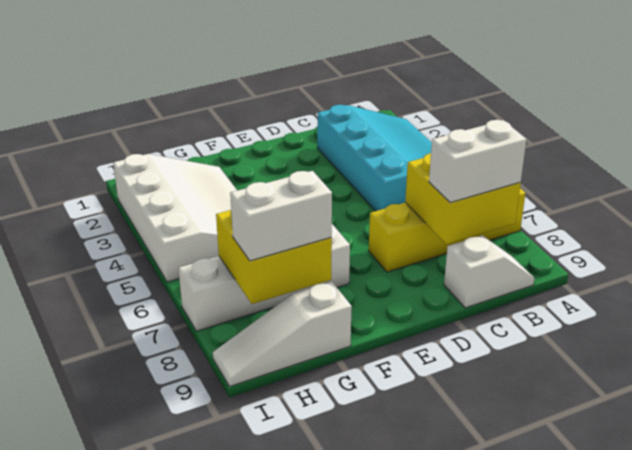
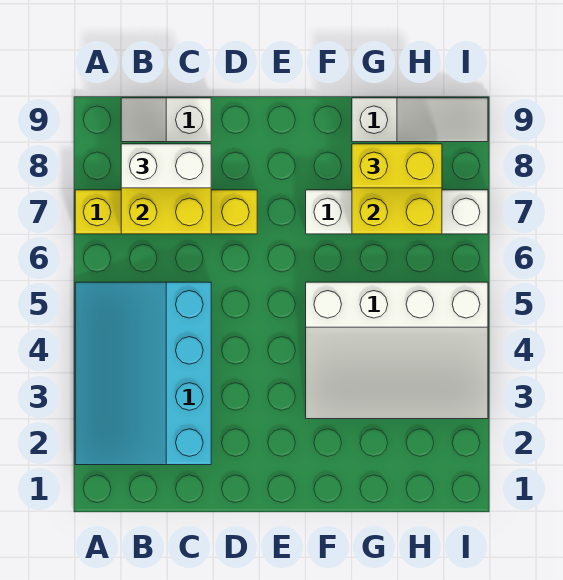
white 3x4 slope [113,154,237,282] -> white 3x4 slope turned to [306,282,488,419]
white 1x2 brick [230,171,332,261] -> yellow 1x2 brick [352,144,442,188]

